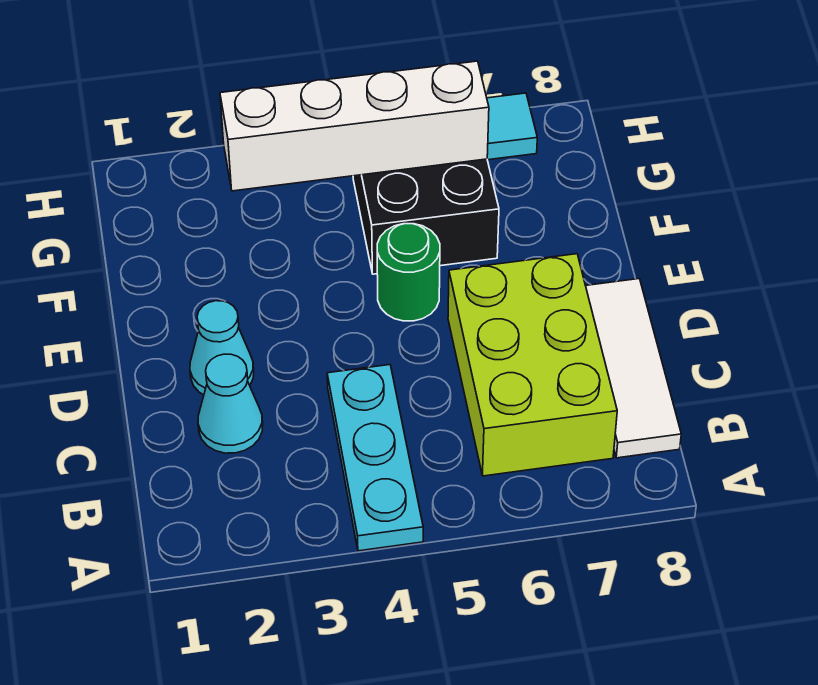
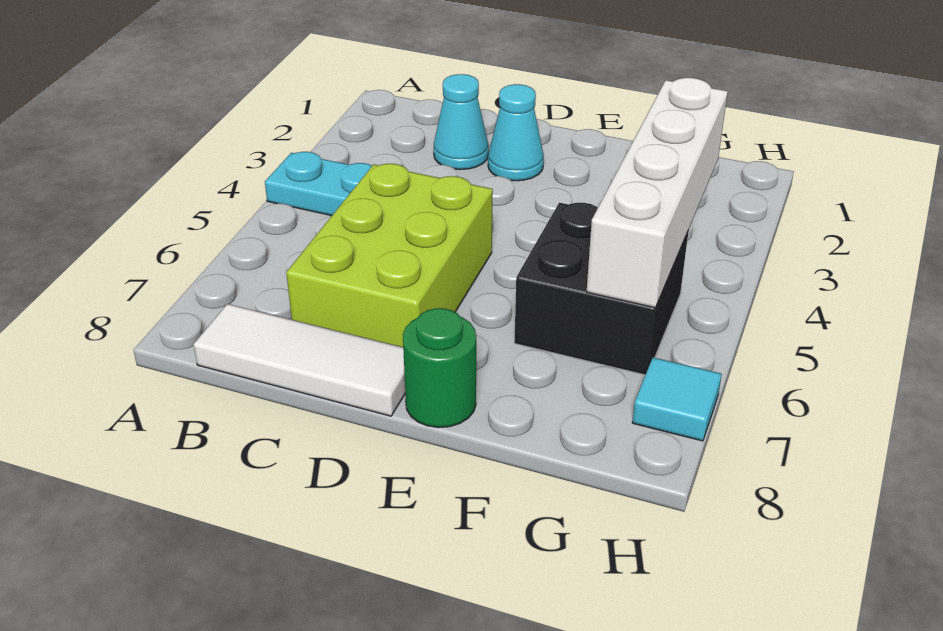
lime 2x3 brick [448,254,617,476] -> lime 2x3 brick turned to [286,164,493,347]
green 1x1 round brick [377,224,440,321] -> green 1x1 round brick moved to [403,308,476,428]

